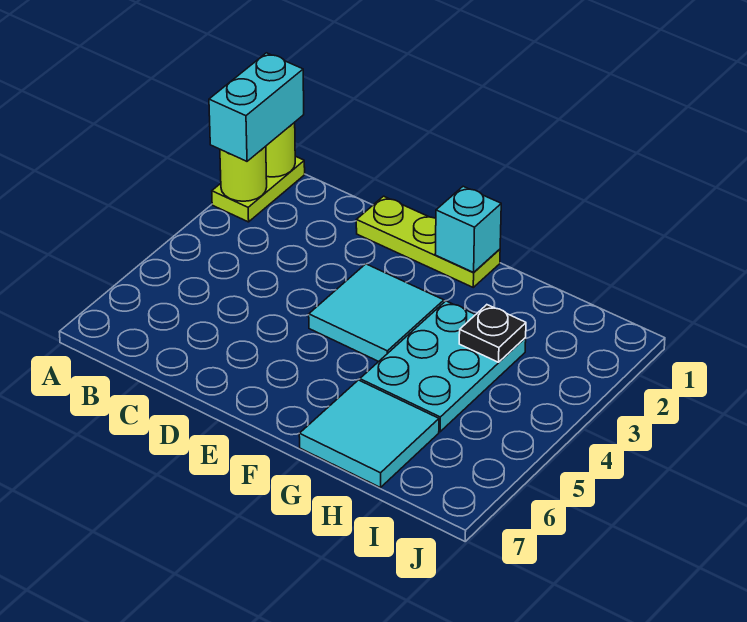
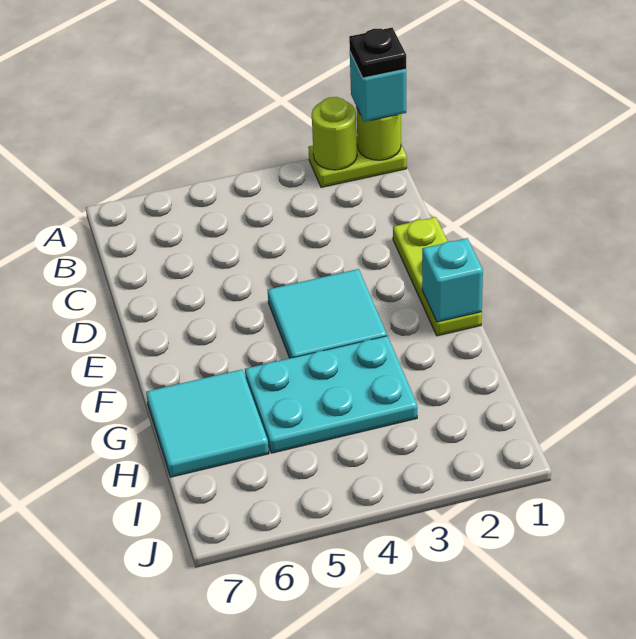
cyan 1x2 brick [209,53,304,161] -> cyan 1x1 brick [350,53,406,122]
black 1x1 plate [459,305,526,362] -> black 1x1 plate moved to [349,28,406,78]

